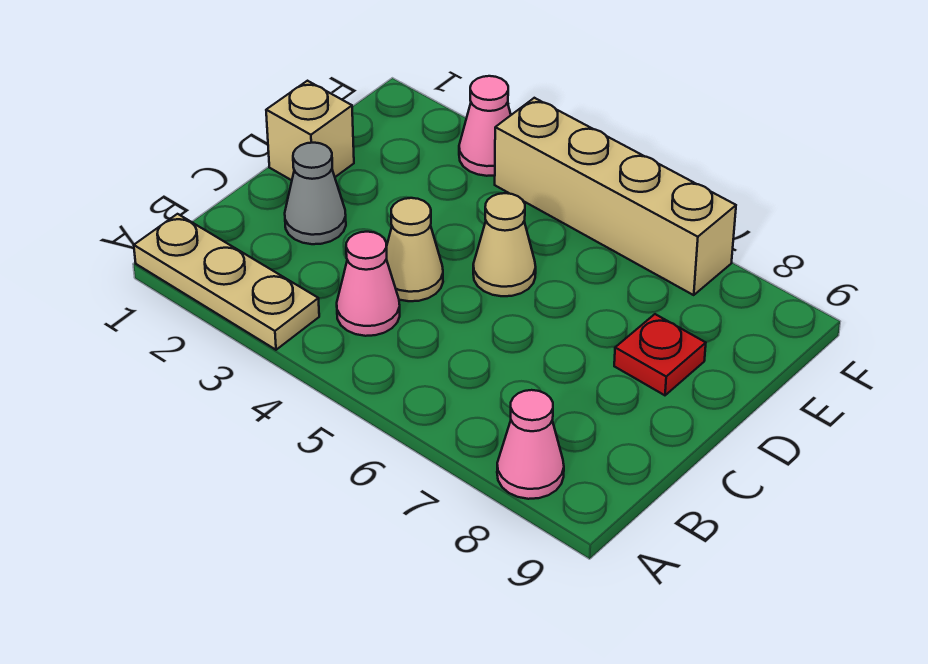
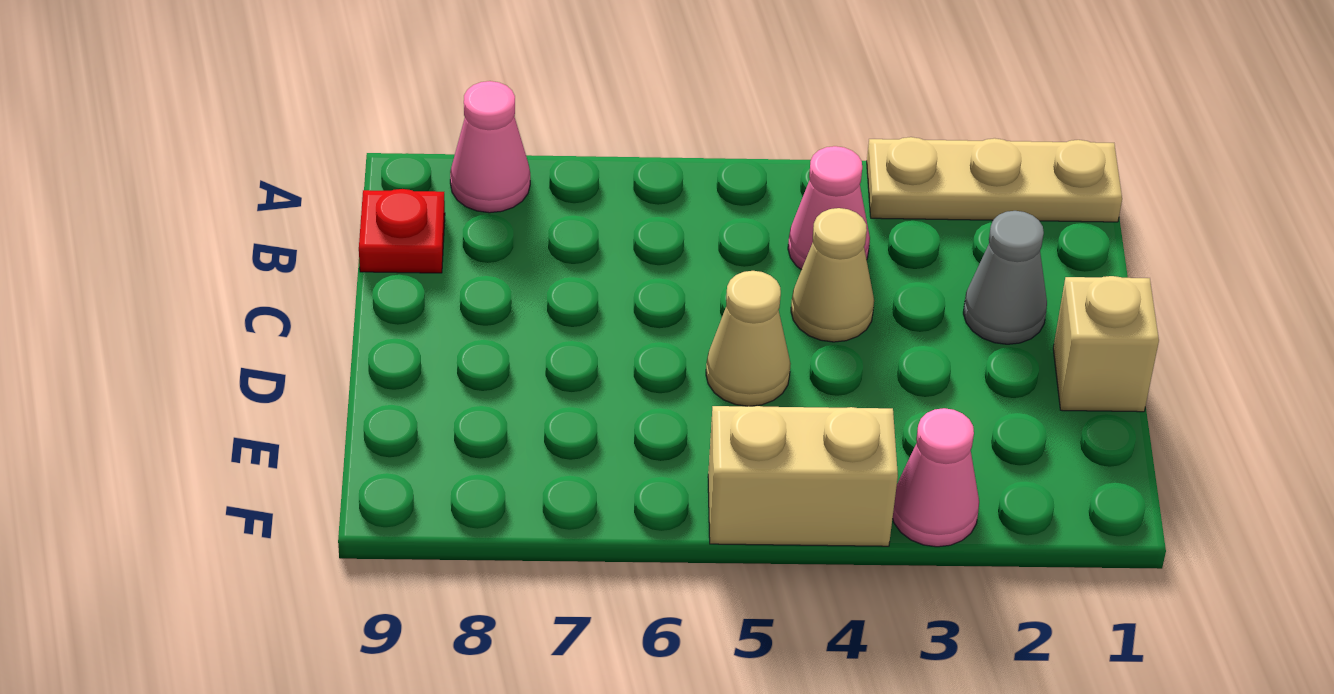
red 1x1 plate [614,314,706,395] -> red 1x1 plate moved to [359,189,445,273]
tan 1x4 brick [495,98,736,295] -> tan 1x2 brick [708,406,898,546]

